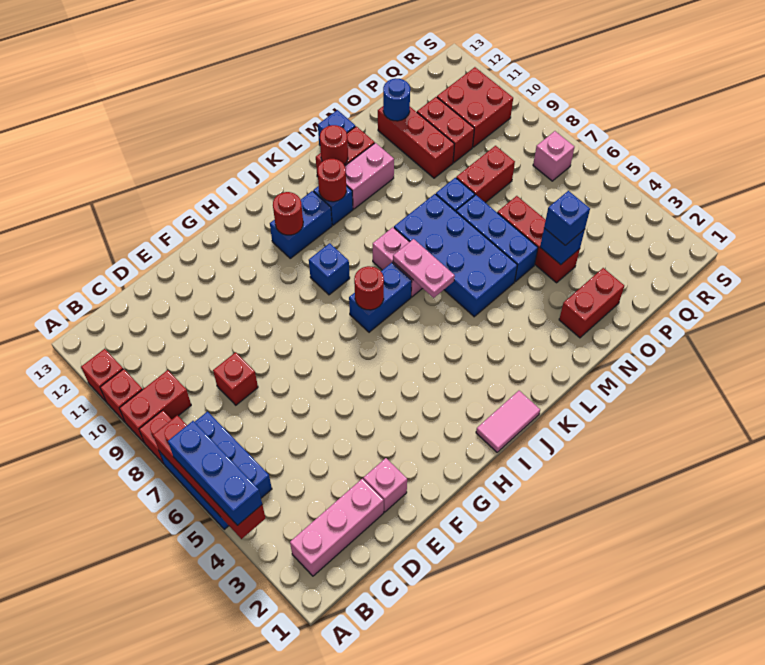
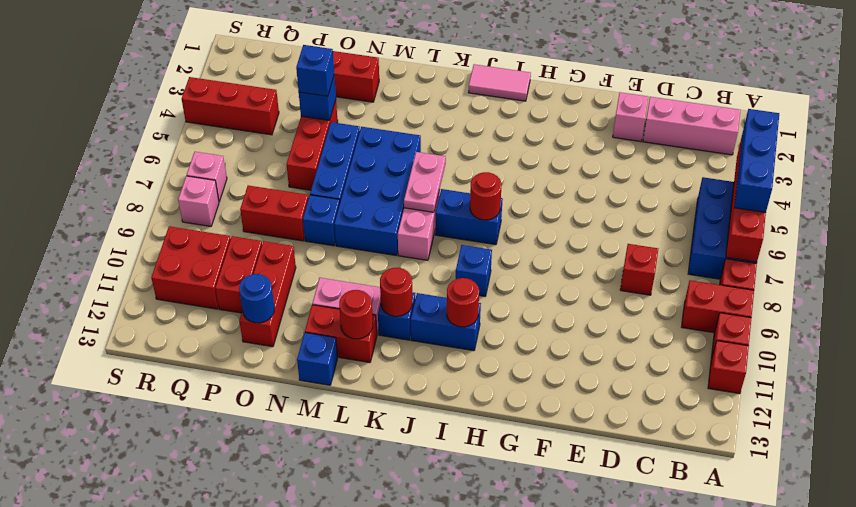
none -> red 1x3 brick [182,77,279,135]
none -> pink 1x1 brick [178,176,219,226]

